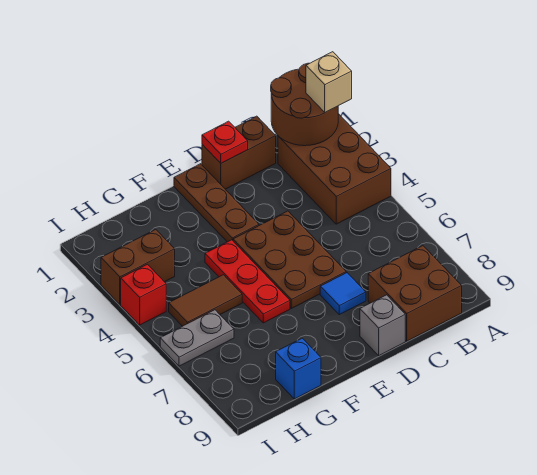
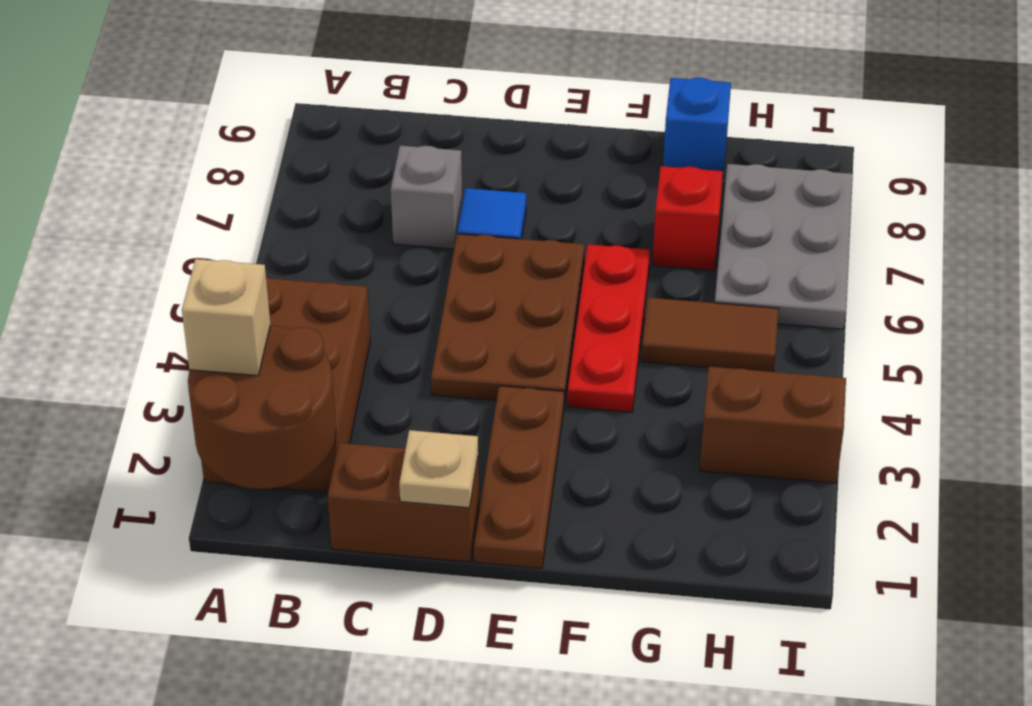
brown 2x2 brick [368,246,462,341] -> none
red 1x1 plate [202,121,248,163] -> tan 1x1 plate [399,430,478,508]
grey 1x1 brick [360,295,405,355] -> grey 1x1 brick moved to [391,146,462,249]
grey 1x2 plate [160,310,234,366] -> grey 2x3 plate [715,164,853,329]
red 1x1 brick [121,264,166,325] -> red 1x1 brick moved to [653,166,723,270]

